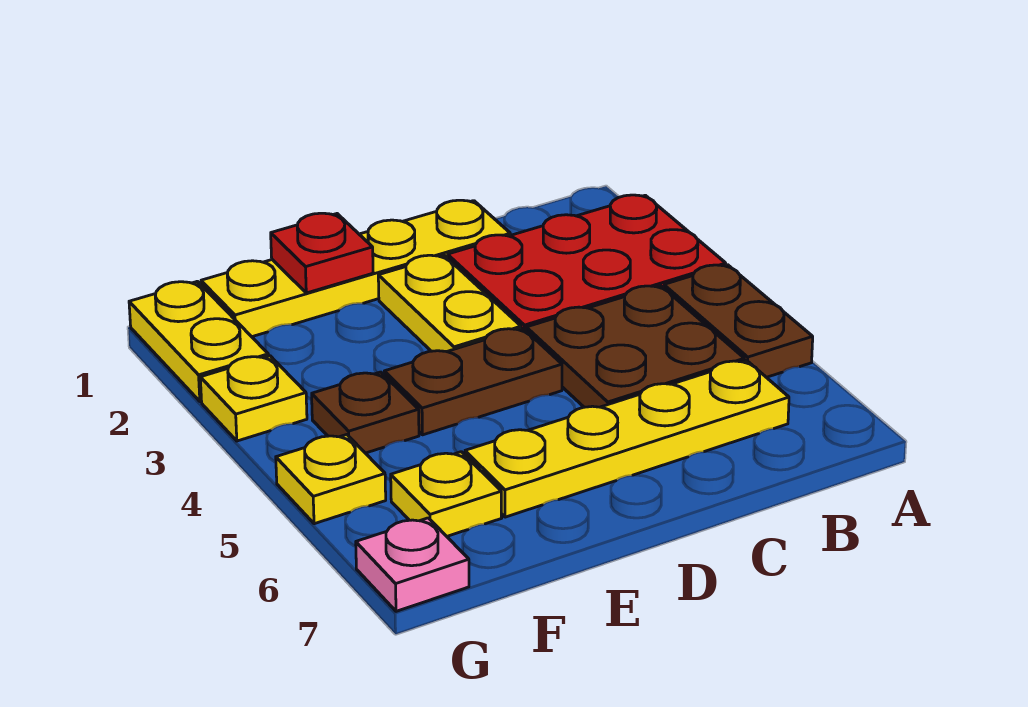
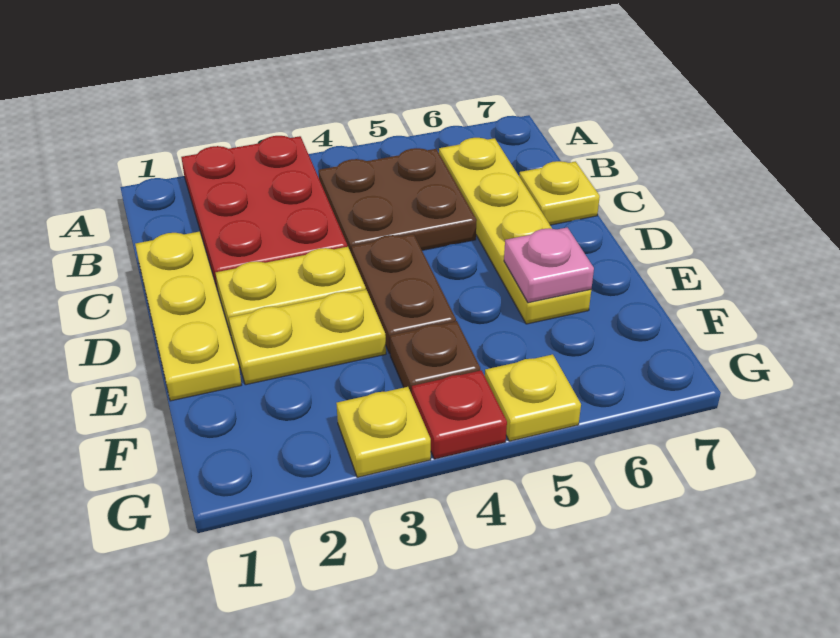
brown 1x2 plate [664,265,813,377] -> none
yellow 1x4 plate [201,200,510,337] -> yellow 1x3 plate [135,232,241,401]
red 1x1 plate [271,213,373,293] -> red 1x1 plate moved to [412,370,507,459]
yellow 1x1 plate [391,452,501,536] -> yellow 1x1 plate moved to [519,161,600,225]
yellow 1x2 plate [129,281,268,401] -> yellow 1x2 plate moved to [229,290,386,385]
pink 1x1 plate [356,518,469,611] -> pink 1x1 plate moved to [504,227,594,303]

